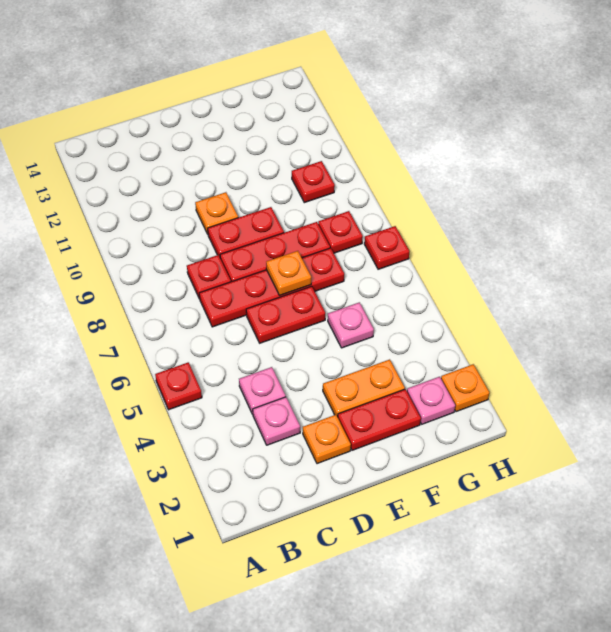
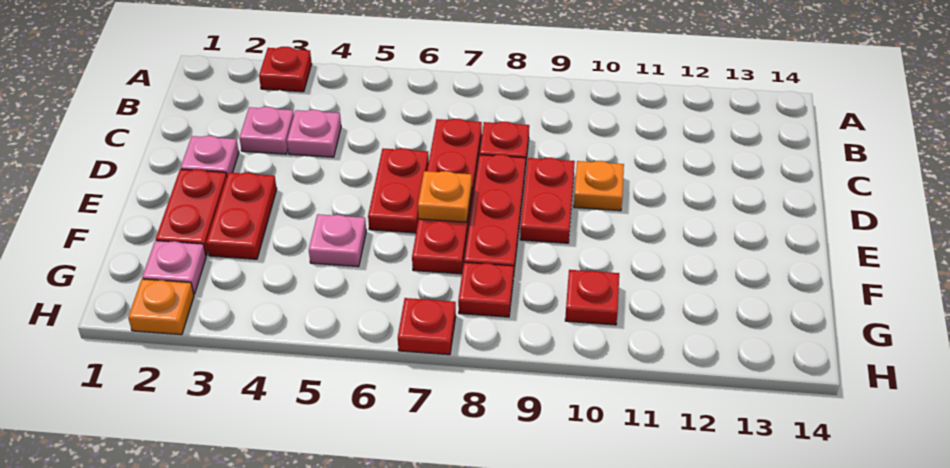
red 1x1 plate [155,362,202,410] -> red 1x1 plate moved to [259,47,312,92]
orange 1x1 plate [303,415,351,464] -> pink 1x1 plate [181,136,239,175]
orange 1x2 plate [323,359,405,417] -> red 1x2 plate [206,173,277,259]

